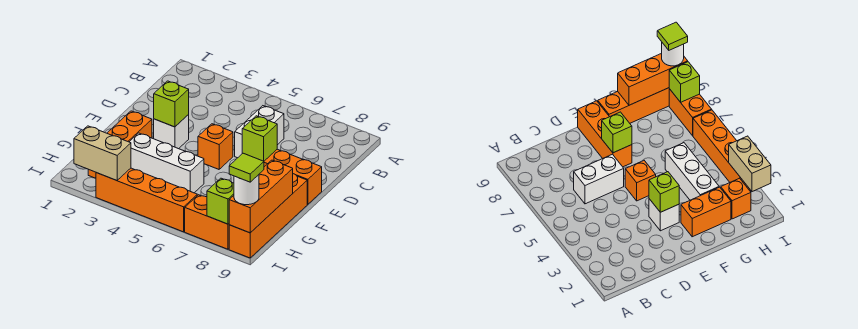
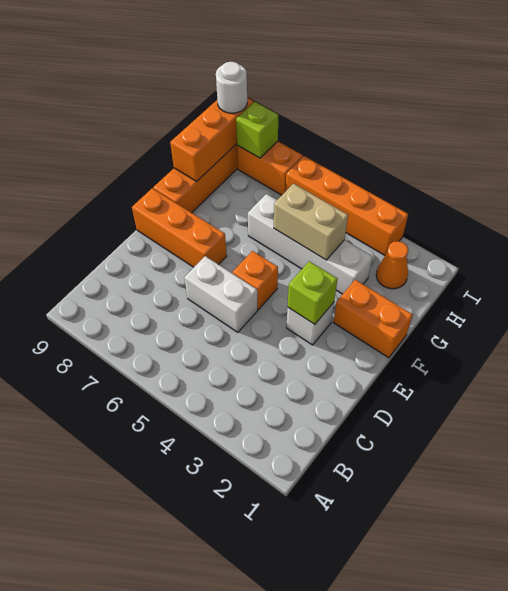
white 1x2 brick [235,106,284,158] -> white 1x2 brick turned to [184,256,258,332]
lime 1x1 brick [242,116,277,161] -> none
orange 1x2 brick [107,111,152,142] -> orange 1x2 brick turned to [333,280,413,358]
white 1x3 brick [130,133,204,193] -> white 1x4 brick [248,194,373,294]
orange 1x1 brick [721,178,751,219] -> orange 1x1 cone [376,241,408,289]
tan 1x2 brick [74,126,131,180] -> tan 1x2 brick moved to [274,184,348,260]
lime 1x1 tile [229,153,264,182] -> none

